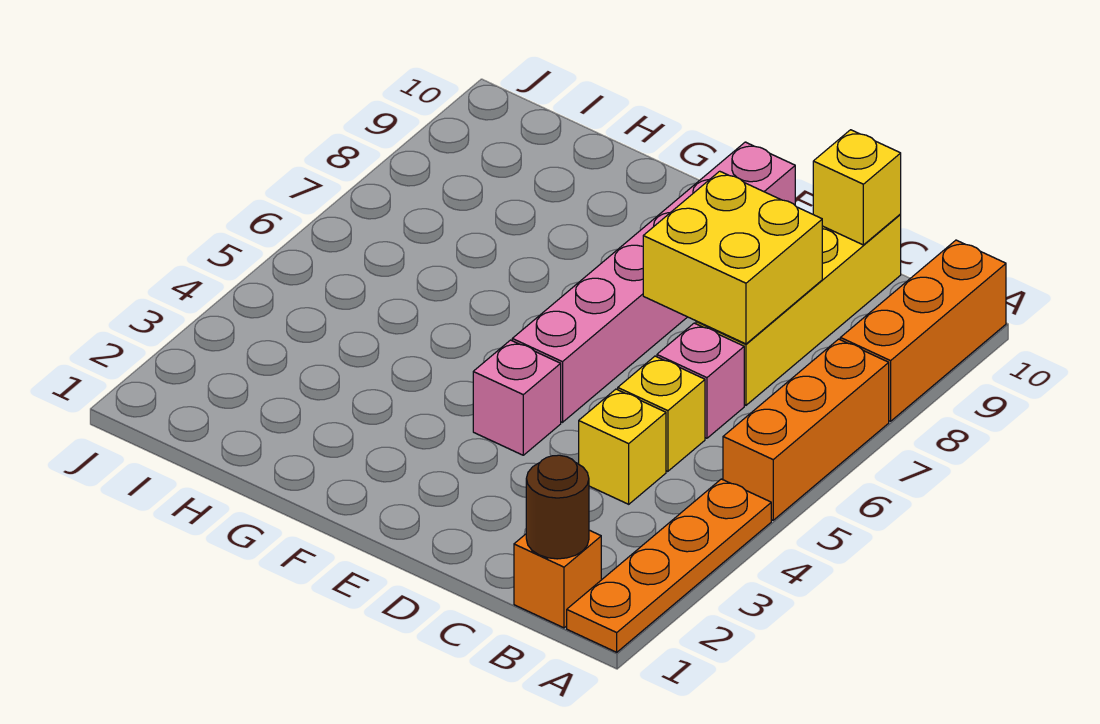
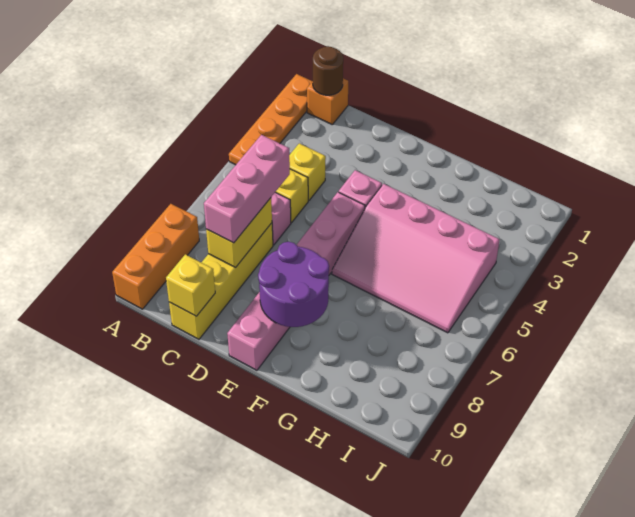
orange 1x3 brick [723,339,889,520] -> none
none -> pink 1x3 brick [204,135,290,243]
yellow 2x2 brick [643,171,822,344] -> yellow 1x2 brick [206,198,272,267]
none -> purple 2x2 round brick [258,242,329,327]
none -> pink 3x4 slope [332,184,500,333]

